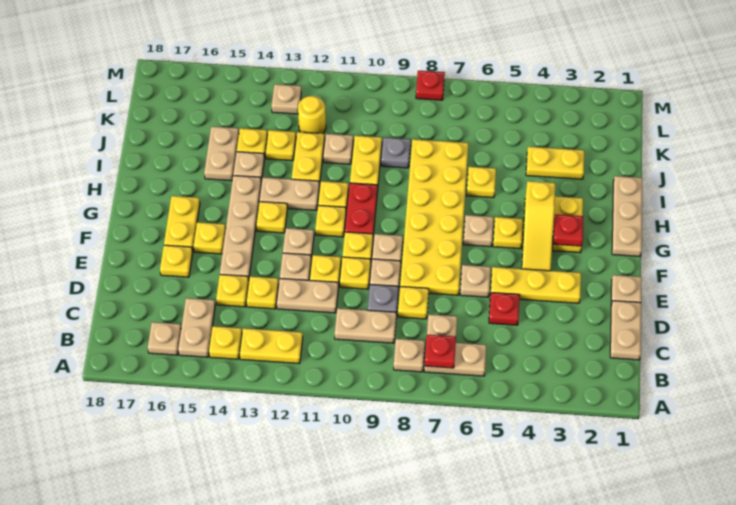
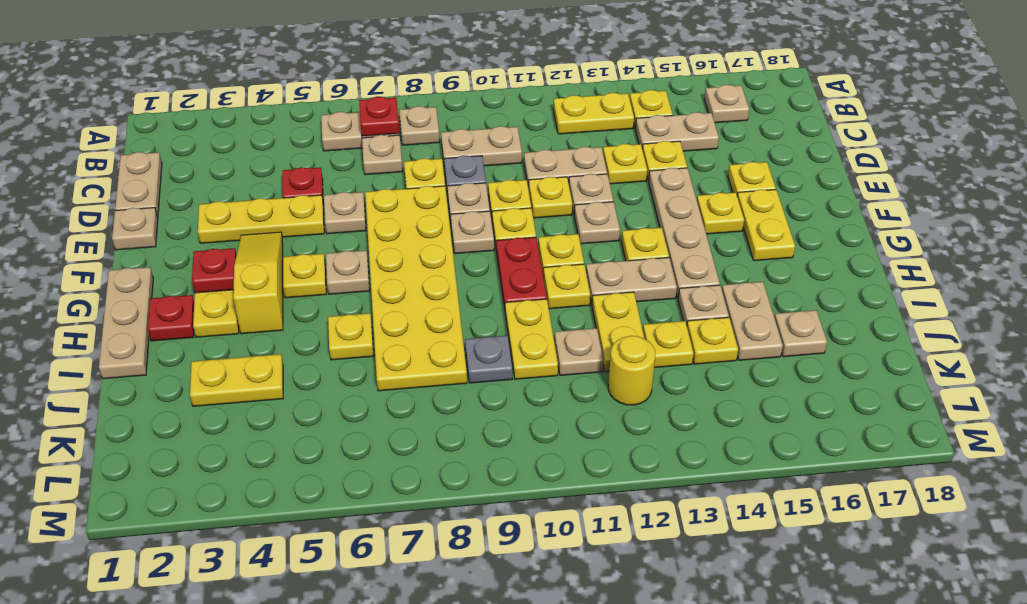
tan 1x2 plate [178,298,215,357] -> tan 1x2 plate turned to [635,112,719,151]
tan 1x1 plate [272,84,301,114] -> tan 1x1 plate moved to [774,310,827,357]
red 1x1 plate [416,71,445,100] -> red 1x1 plate moved to [148,295,194,341]

